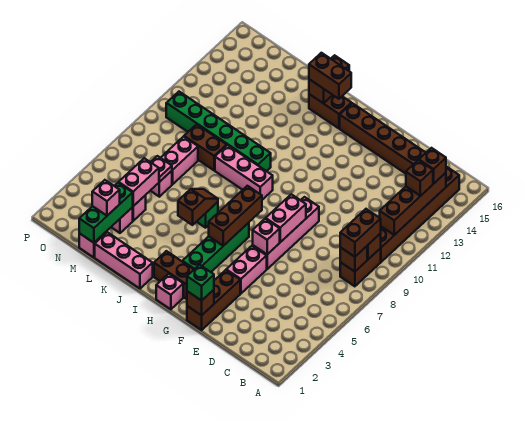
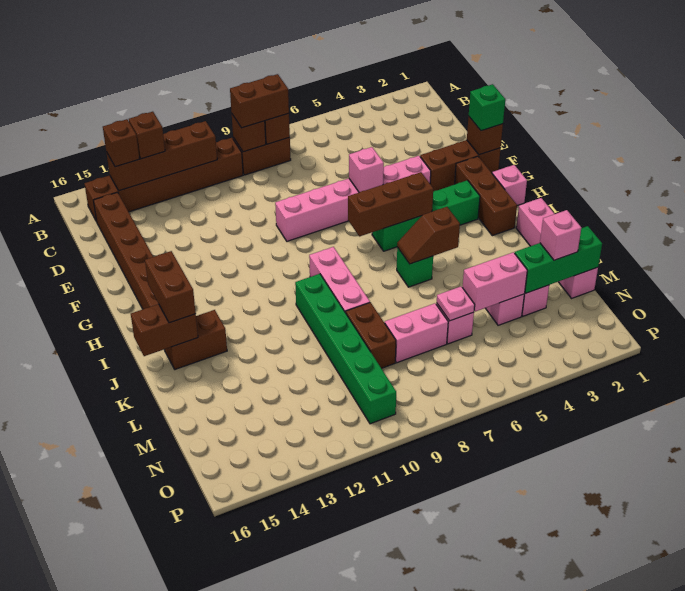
pink 1x2 brick [266,194,306,242] -> none
brown 1x2 brick [309,94,351,128] -> brown 1x2 brick turned to [164,310,227,369]

